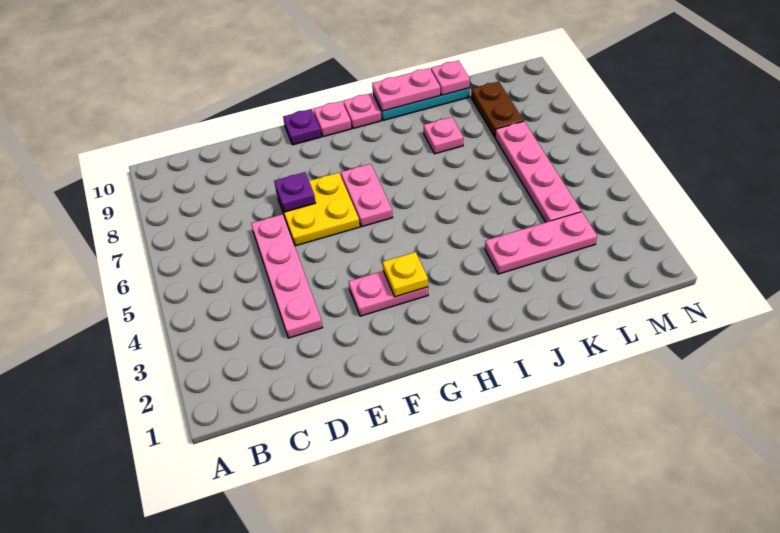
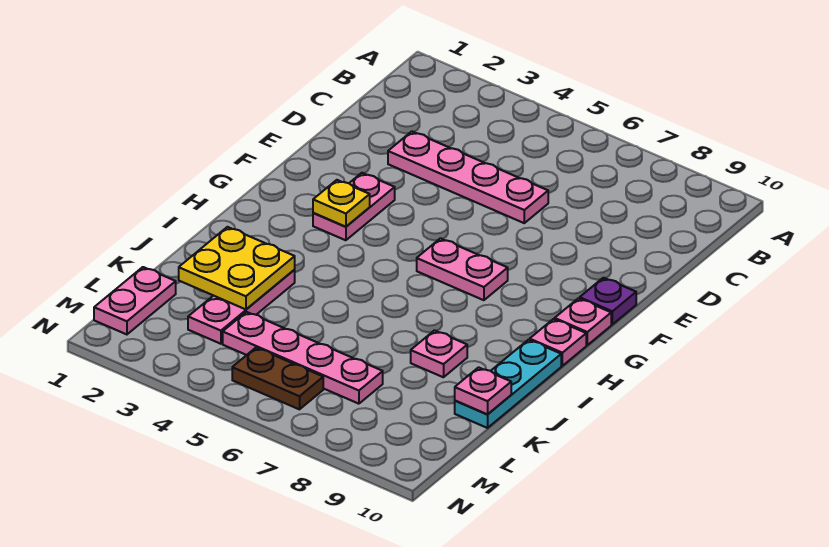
yellow 2x2 plate [277,173,360,246] -> yellow 2x2 plate moved to [179,227,295,309]
purple 1x1 plate [274,172,316,212] -> none
pink 1x2 plate [372,68,440,111] -> pink 1x2 plate moved to [94,267,176,334]
brown 1x2 plate [471,81,524,137] -> brown 1x2 plate moved to [232,348,323,409]

